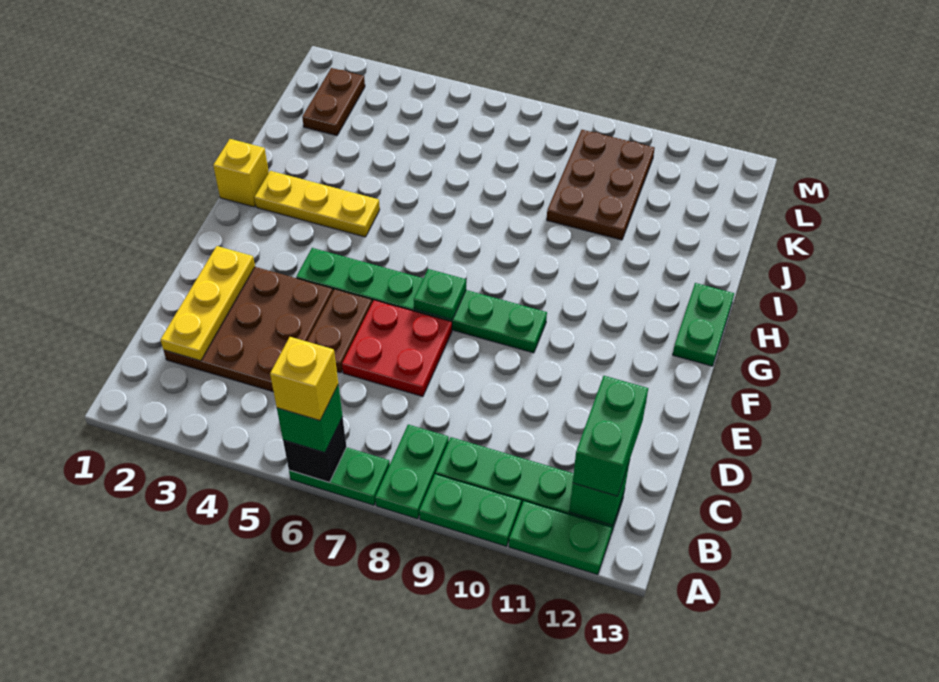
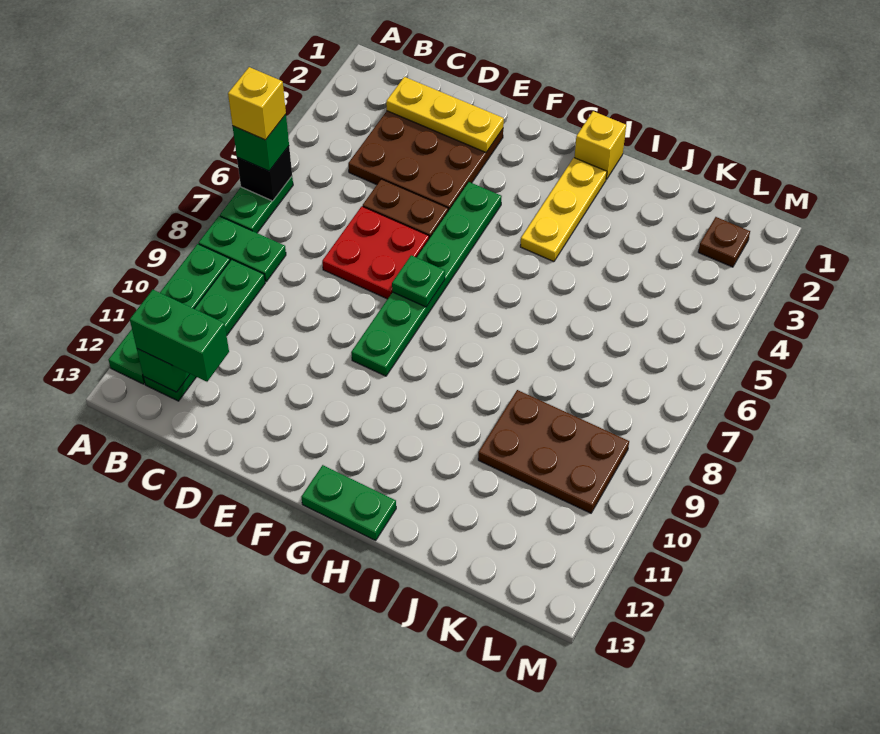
brown 1x2 plate [302,68,365,136] -> brown 1x1 plate [698,217,750,267]

